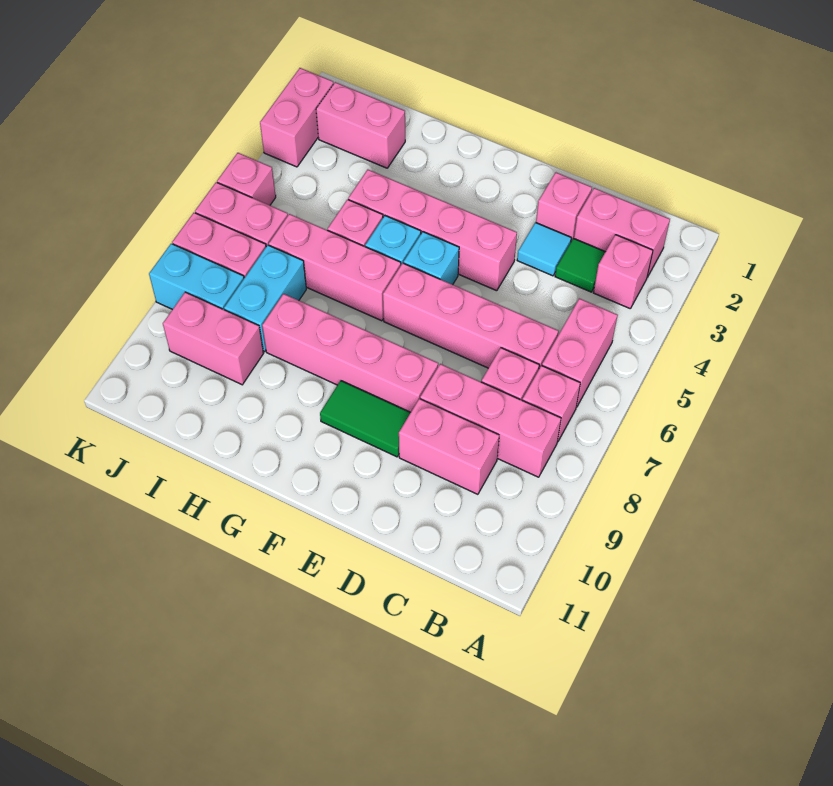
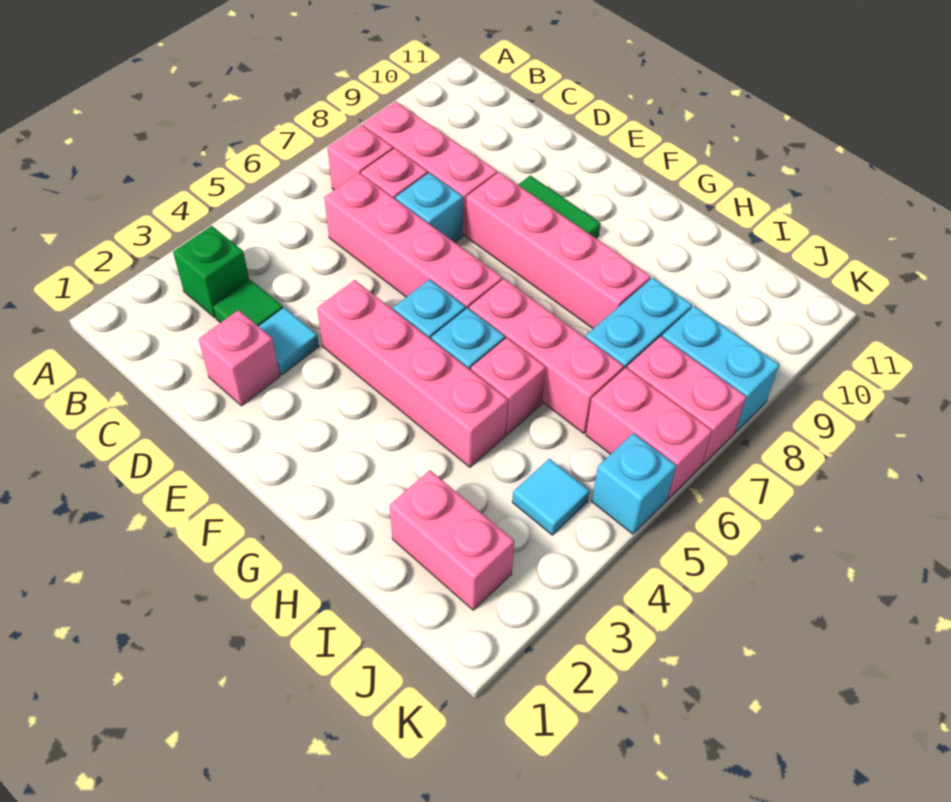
pink 1x2 brick [574,188,670,277] -> none
pink 1x1 brick [594,235,653,309] -> green 1x1 brick [173,226,249,318]
pink 1x2 brick [542,298,618,407] -> none
pink 1x2 brick [399,399,499,494] -> none
none -> cyan 1x1 brick [396,173,463,243]
pink 1x2 brick [163,292,264,385] -> none
none -> cyan 1x1 tile [512,459,590,535]
pink 1x2 brick [260,68,334,167] -> none
pink 1x1 brick [217,153,276,205] -> cyan 1x1 brick [592,433,676,534]

